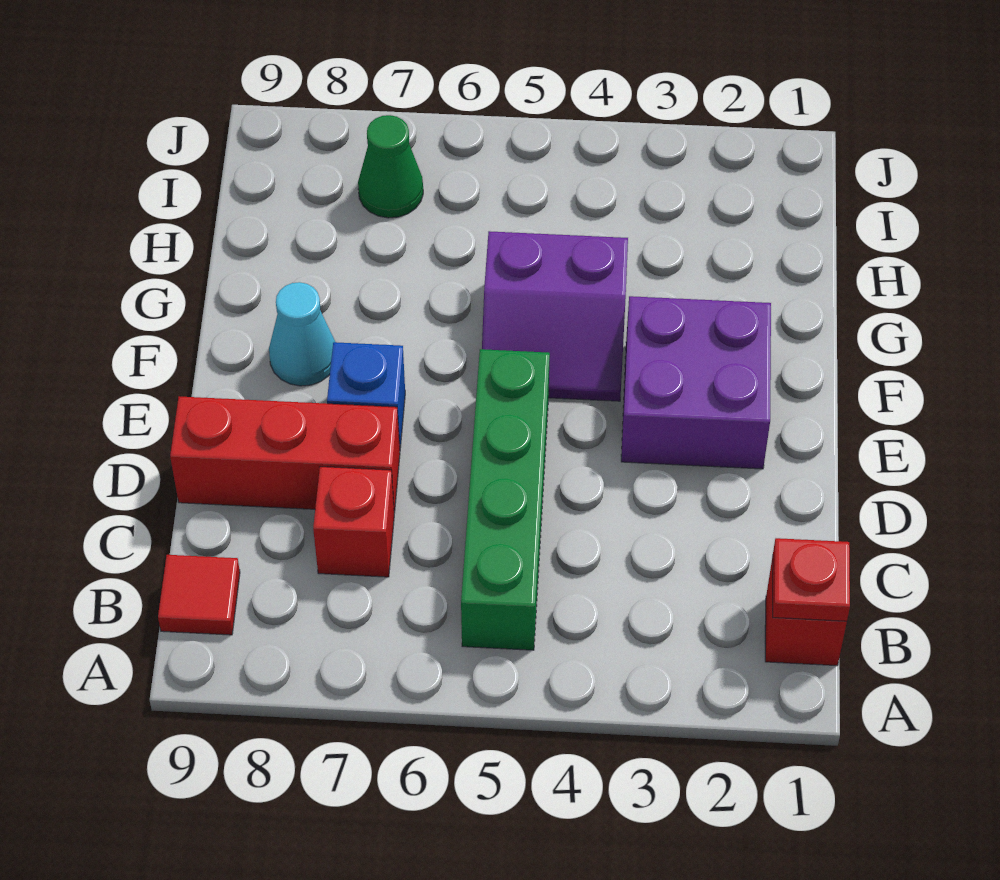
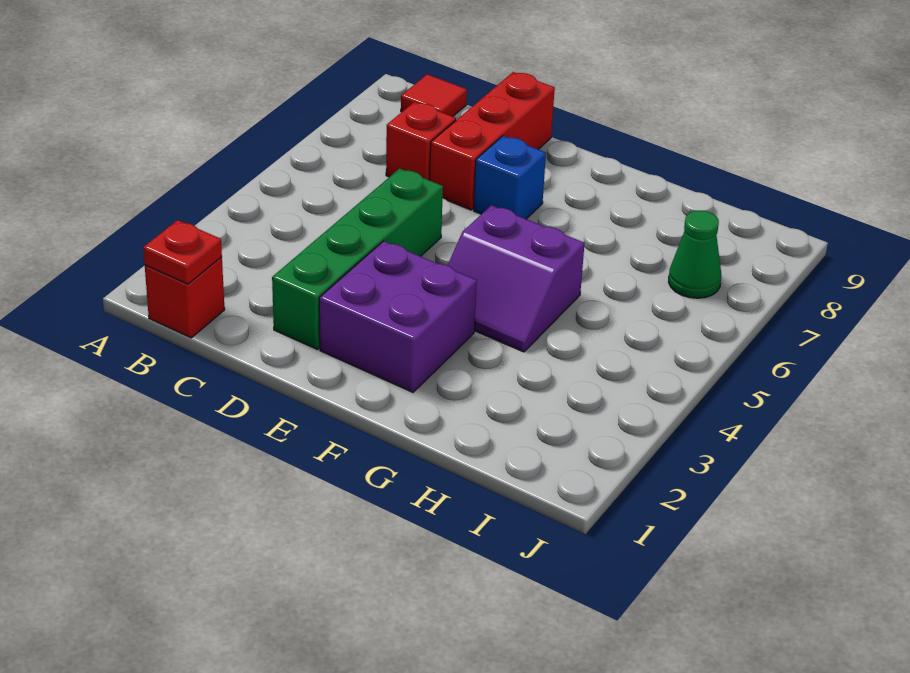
green 1x4 brick [461,349,550,650] -> green 1x4 brick turned to [272,169,443,350]
purple 2x2 slope [482,231,628,401] -> purple 2x2 slope turned to [448,205,585,352]
cyan 1x1 cone [269,282,335,386] -> none

